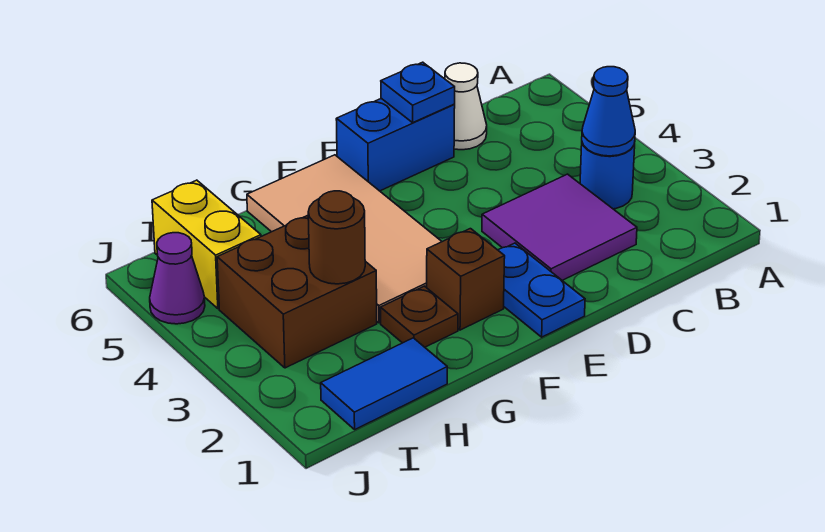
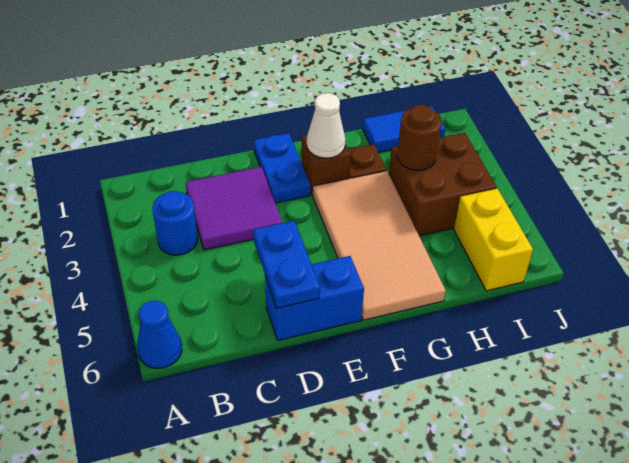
blue 1x1 cone [582,67,635,156] -> blue 1x1 cone moved to [137,301,182,368]
white 1x1 cone [445,63,487,150] -> white 1x1 cone moved to [307,93,346,158]
blue 1x1 plate [381,62,455,123] -> blue 1x2 plate [253,221,320,308]
purple 1x1 cone [150,233,205,324] -> none

